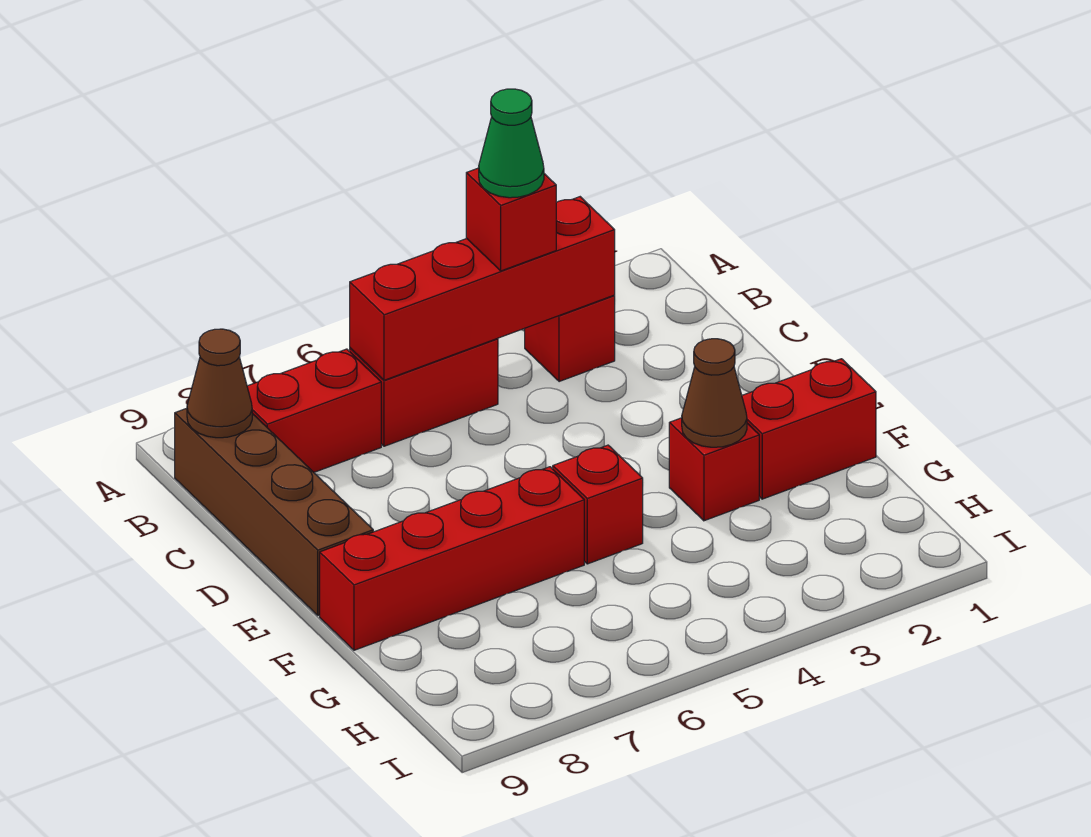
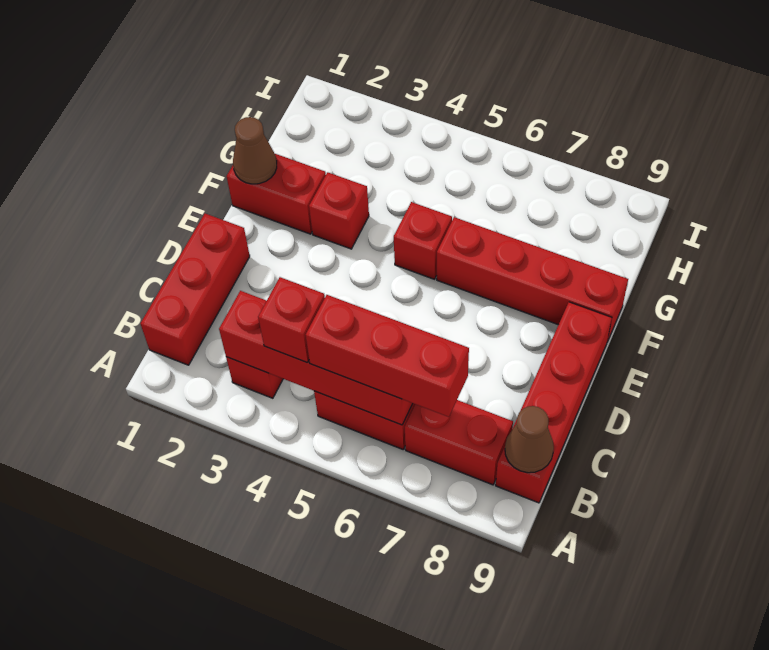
none -> red 1x3 brick [140,214,250,365]
green 1x1 cone [479,89,544,198] -> none
none -> red 1x3 brick [306,295,469,417]
brown 1x4 brick [175,408,373,615] -> red 1x4 brick [496,302,612,503]
brown 1x1 cone [682,339,747,447] -> brown 1x1 cone moved to [233,117,277,184]

